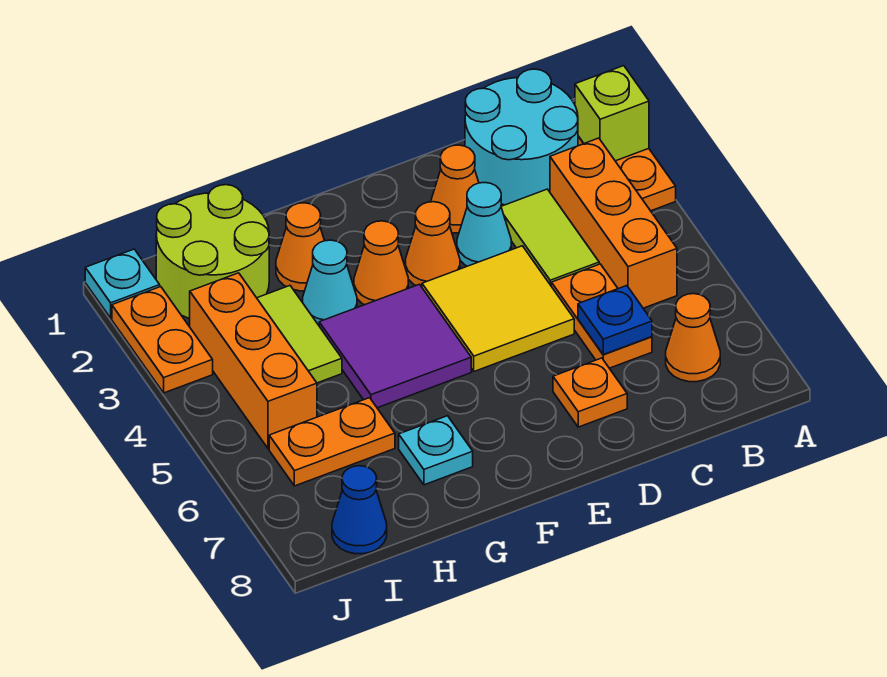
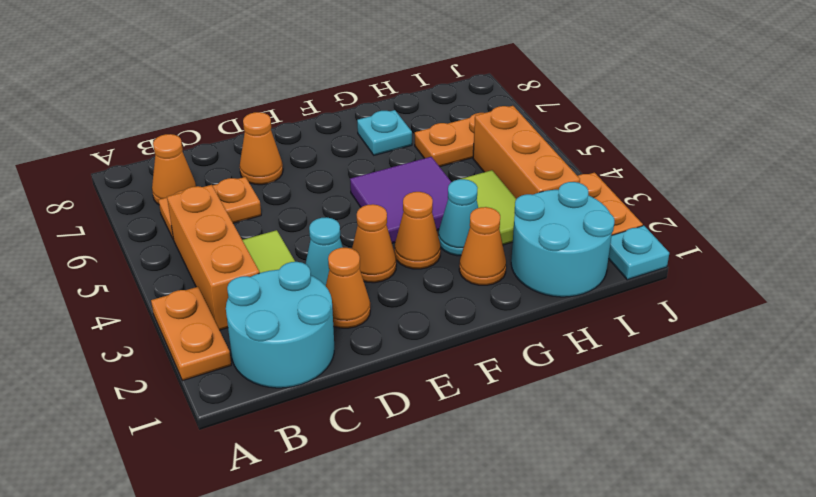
lime 1x1 brick [575,66,649,161] -> none
orange 1x2 plate [551,264,652,368] -> orange 1x2 plate turned to [159,177,261,240]
blue 1x1 plate [578,286,652,354] -> none
yellow 2x2 tile [422,246,574,371] -> none
orange 1x1 plate [553,358,627,427] -> orange 1x1 cone [240,112,283,185]
lime 2x2 round brick [156,185,269,318] -> cyan 2x2 round brick [511,182,614,297]
blue 1x1 cone [332,466,387,554] -> none

